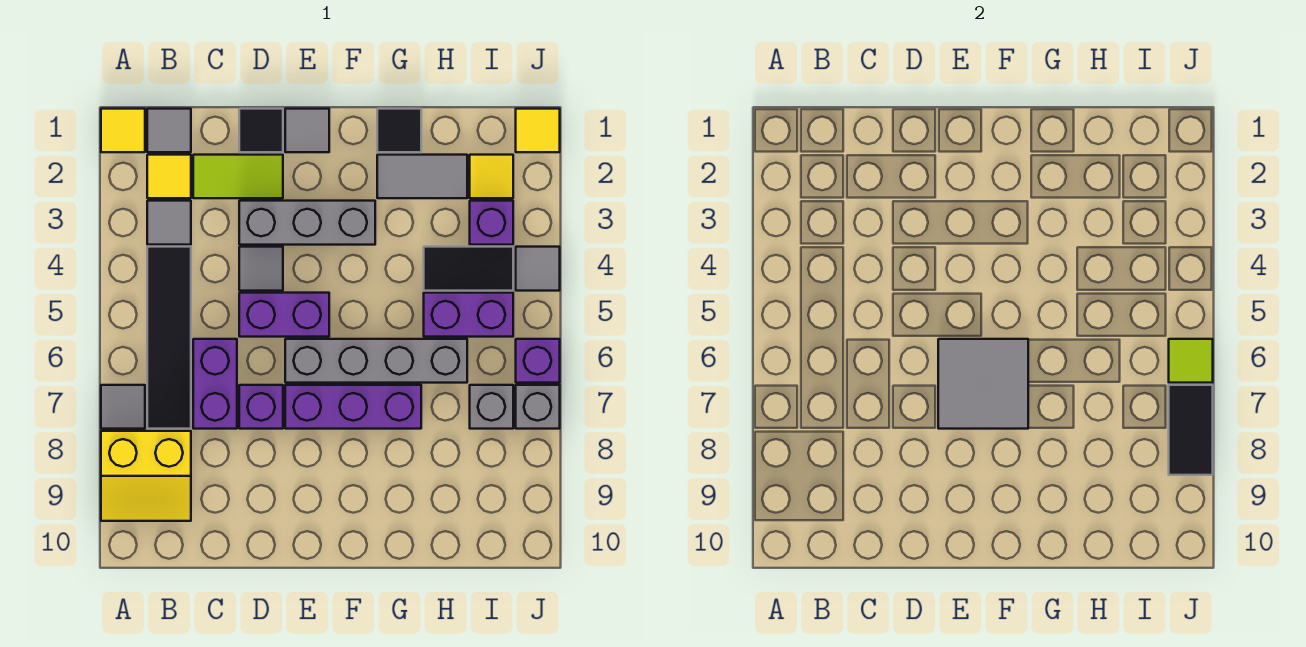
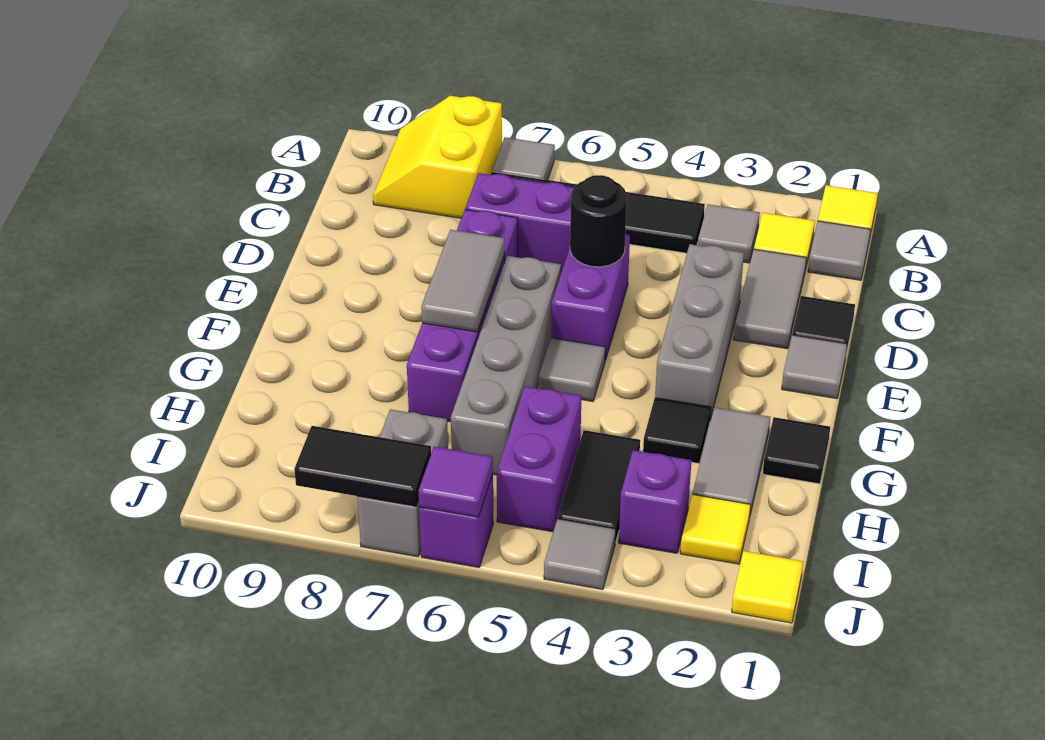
lime 1x2 tile [193,155,283,198] -> grey 1x2 tile [733,249,807,349]
grey 1x1 tile [239,247,283,291] -> grey 1x1 tile moved to [538,338,605,401]
none -> black 1x1 round brick [570,175,627,267]
grey 2x2 tile [938,339,1028,429] -> grey 1x2 tile [421,230,504,332]
none -> black 1x1 tile [643,398,711,464]
lime 1x1 tile [1169,339,1213,383] -> purple 1x1 tile [418,447,493,517]

